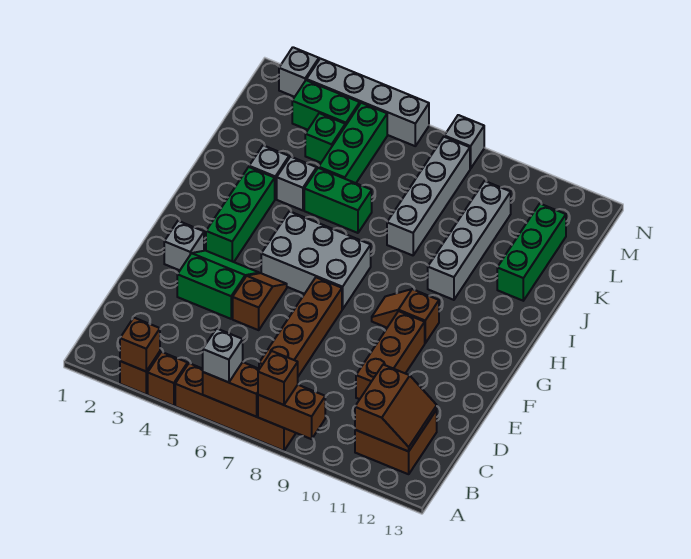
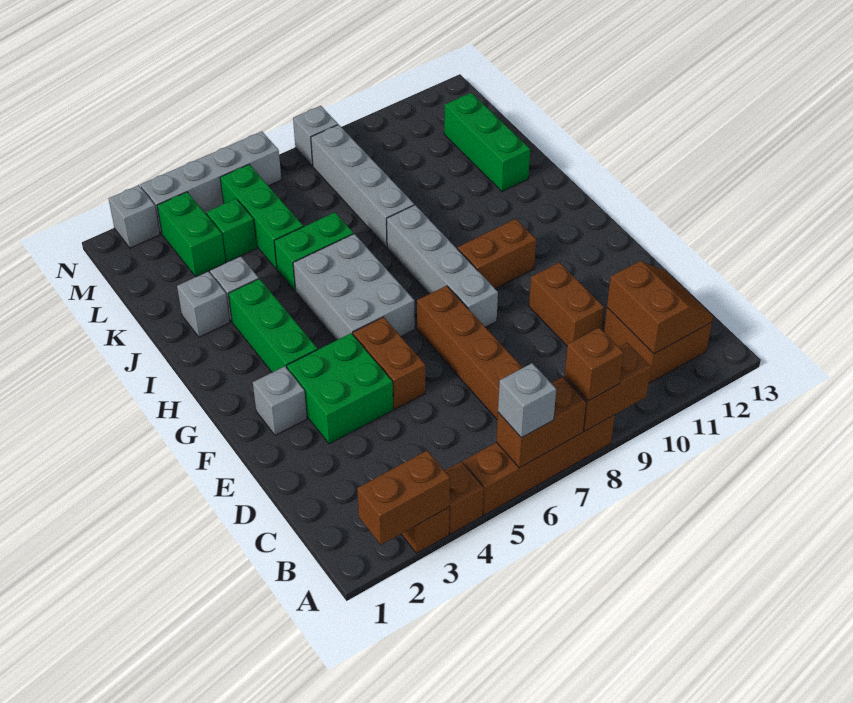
brown 1x1 brick [120,318,160,371] -> brown 1x2 brick [357,451,450,545]
brown 1x3 brick [356,311,425,399] -> brown 1x2 brick [529,262,604,346]
green 2x2 slope [177,251,259,319] -> green 2x2 brick [287,333,393,444]
brown 1x2 slope [233,273,287,330] -> brown 1x2 brick [353,317,425,409]
grey 2x3 brick [261,211,371,309] -> grey 2x3 brick turned to [293,234,415,340]
brown 1x2 slope [372,289,439,343] -> brown 1x2 brick [458,219,536,289]
grey 1x4 brick [428,181,511,300] -> grey 1x4 brick moved to [387,205,498,327]
grey 1x1 brick [277,157,317,210] -> grey 1x1 brick moved to [177,271,230,337]
green 1x2 brick [292,80,360,130] -> green 1x2 brick turned to [157,192,226,277]

